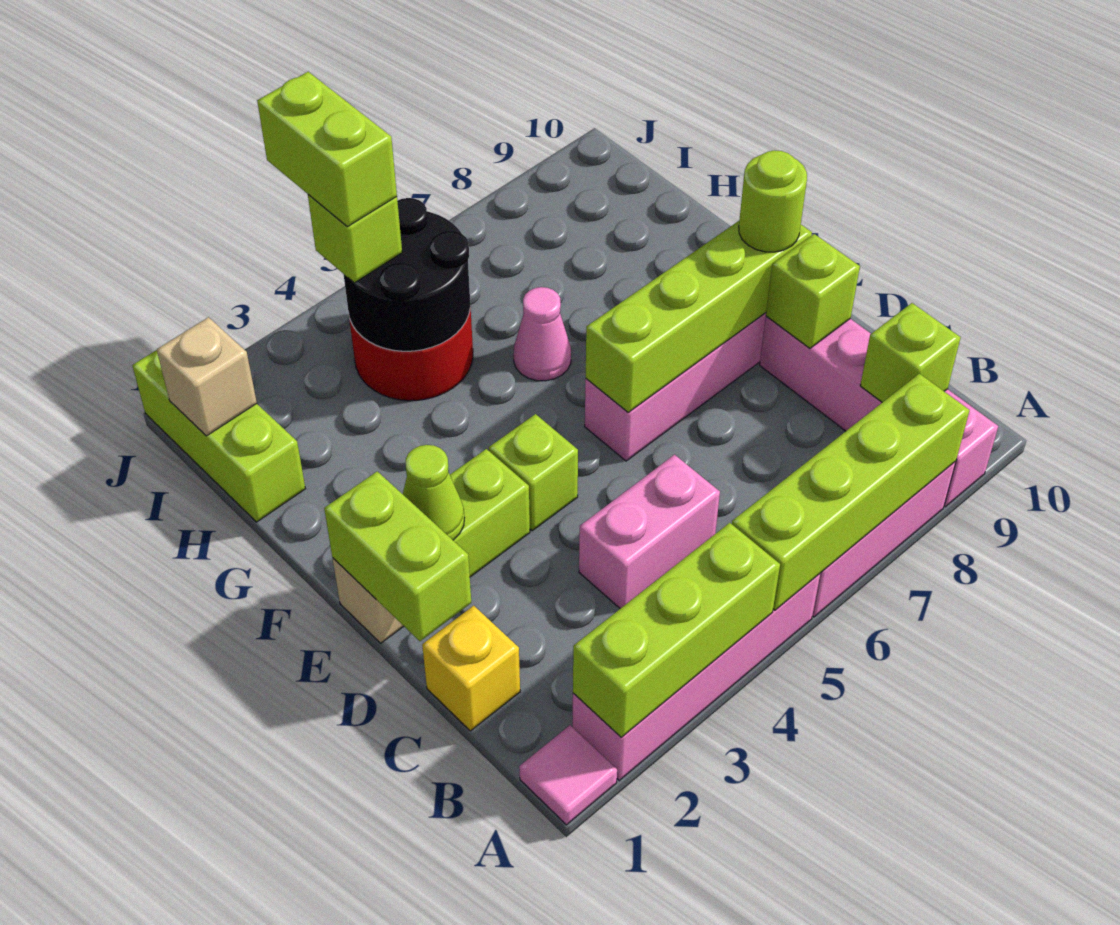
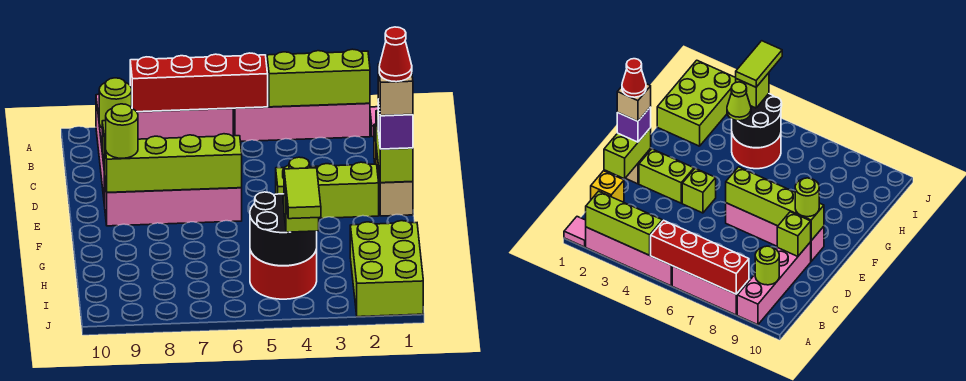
lime 1x4 brick [732,374,970,610] -> red 1x4 brick [130,53,268,112]
lime 1x1 brick [860,303,961,402] -> lime 1x1 round brick [99,78,132,128]
pink 1x2 brick [579,455,720,609] -> none
none -> purple 1x1 brick [378,99,413,149]
none -> red 1x1 cone [379,27,412,82]
lime 1x1 cone [403,445,465,540] -> lime 1x1 cone moved to [727,82,751,121]
pink 1x1 cone [513,287,571,381] -> none
lime 1x3 brick [132,350,305,522] -> lime 2x3 brick [350,221,423,317]
tan 1x1 brick [157,317,257,436] -> tan 1x1 brick moved to [378,64,413,116]
lime 1x2 brick [257,72,397,227] -> lime 1x2 tile [284,168,321,219]

